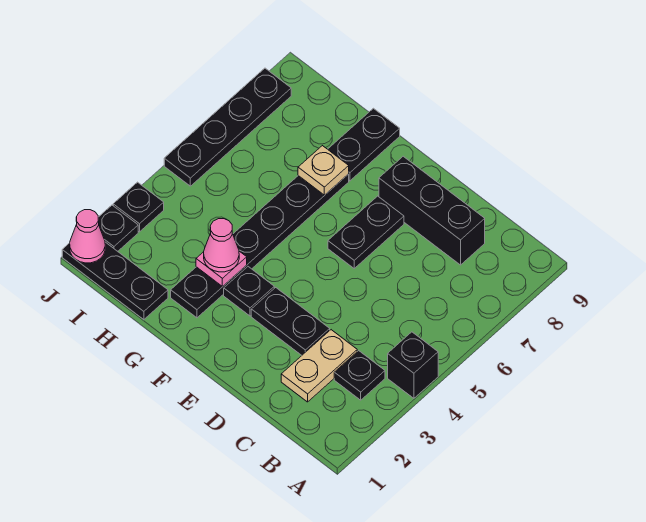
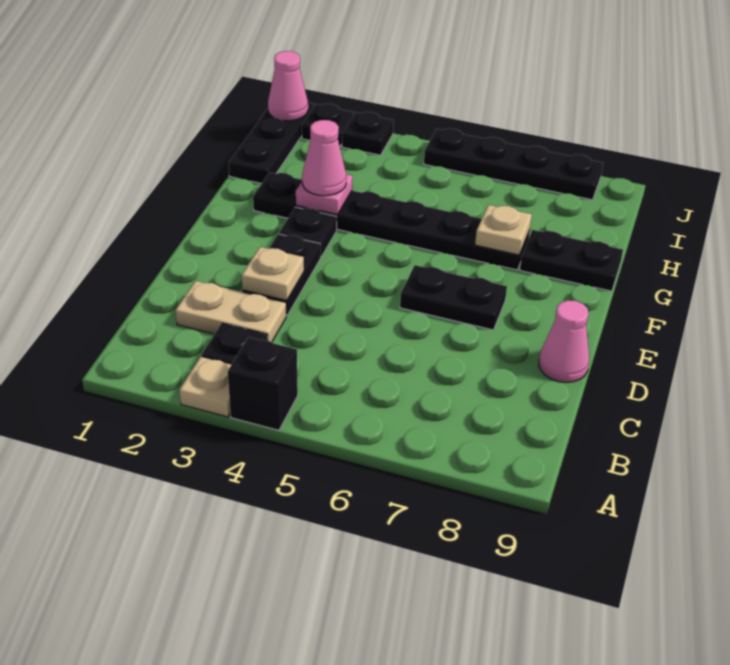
none -> tan 1x1 plate [179,356,232,417]
black 1x3 brick [379,156,485,265] -> none
none -> tan 1x1 plate [242,247,304,300]
none -> pink 1x1 cone [539,300,589,382]

